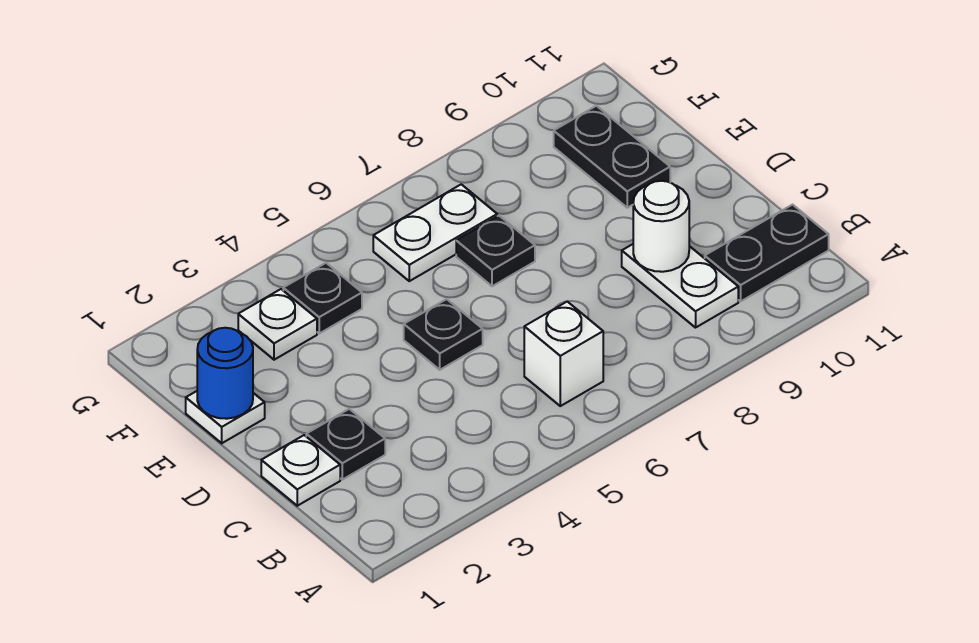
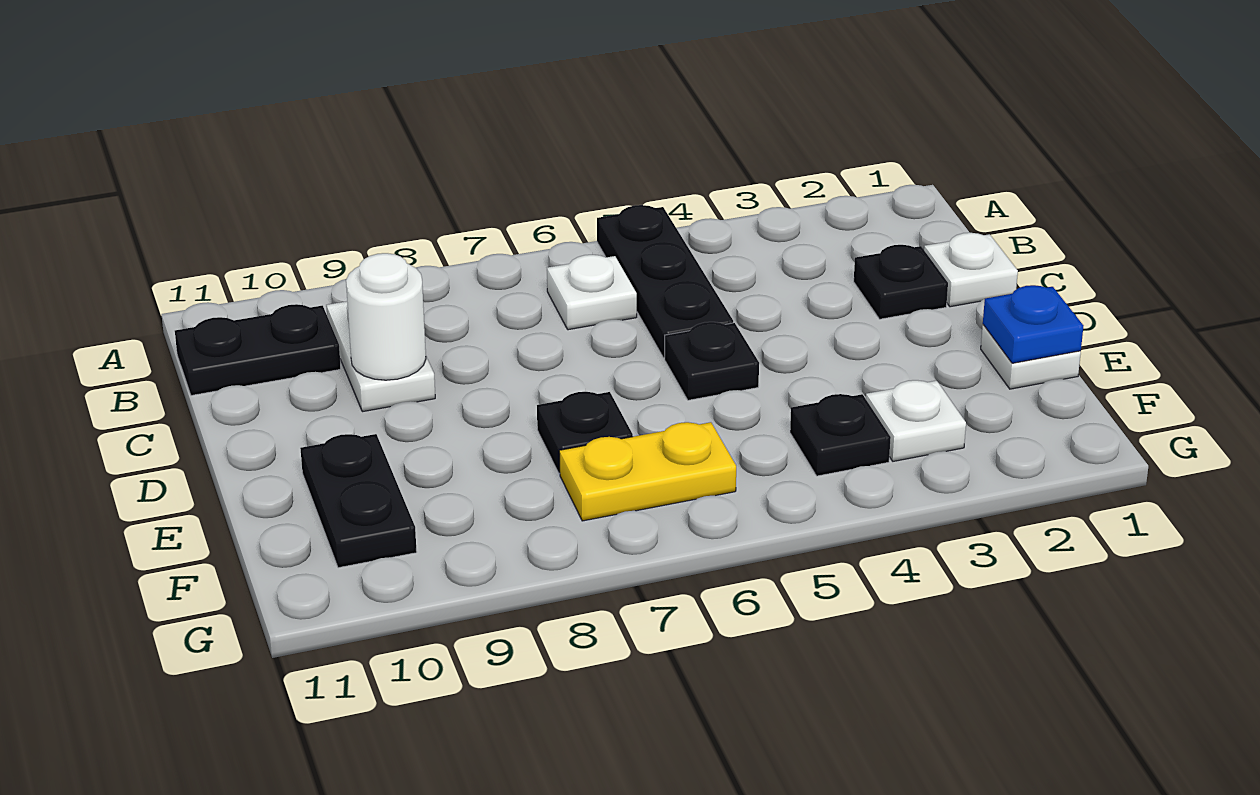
none -> black 1x3 plate [597,205,733,358]
white 1x1 brick [524,301,603,406] -> white 1x1 plate [547,255,637,330]
blue 1x1 round brick [197,328,253,419] -> blue 1x1 plate [983,285,1083,363]
white 1x2 plate [373,184,497,281] -> yellow 1x2 plate [559,422,736,521]

